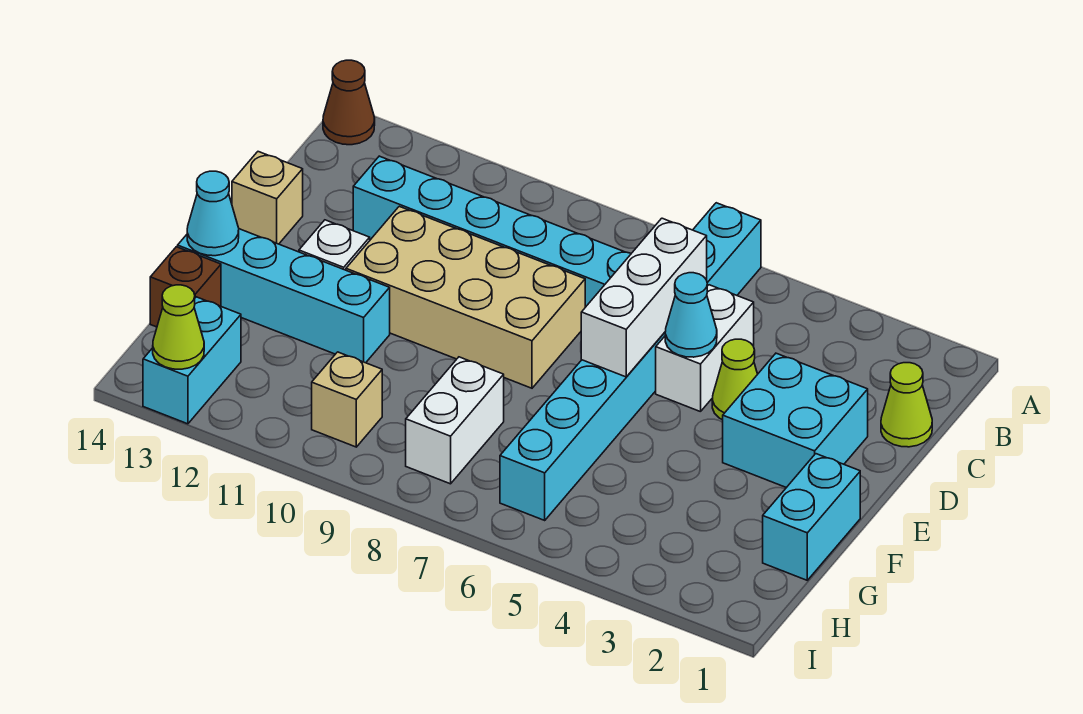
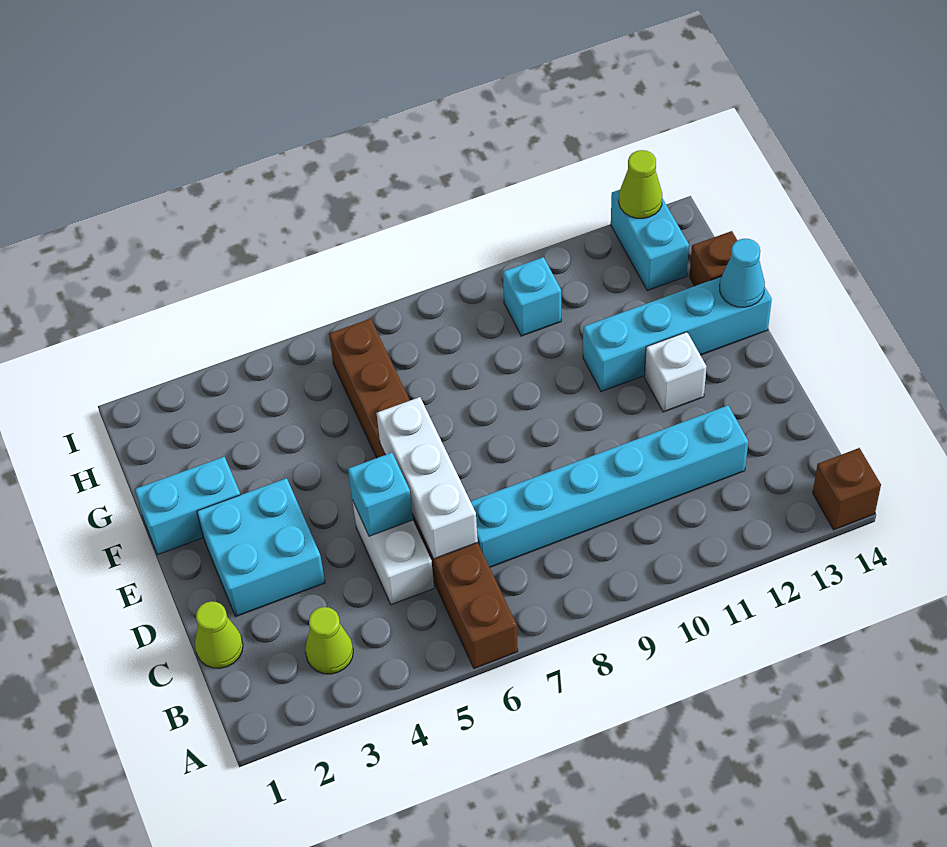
cyan 1x8 brick [500,203,761,520] -> brown 1x8 brick [329,319,518,668]
brown 1x1 cone [323,60,375,145] -> brown 1x1 brick [813,448,881,530]
lime 1x1 cone [712,339,758,420] -> lime 1x1 cone moved to [305,607,353,674]
cyan 1x1 cone [665,273,717,357] -> cyan 1x1 brick [348,453,413,536]
tan 2x4 brick [346,206,585,388] -> none
tan 1x1 brick [232,152,303,244] -> none
cyan 1x2 brick [763,454,860,580] -> cyan 1x2 brick turned to [135,457,240,554]
white 1x2 brick [406,357,504,484] -> none
tan 1x1 brick [312,352,382,447] -> cyan 1x1 brick [503,257,561,336]

